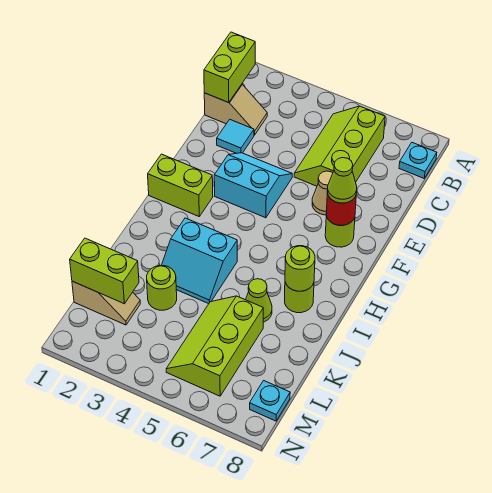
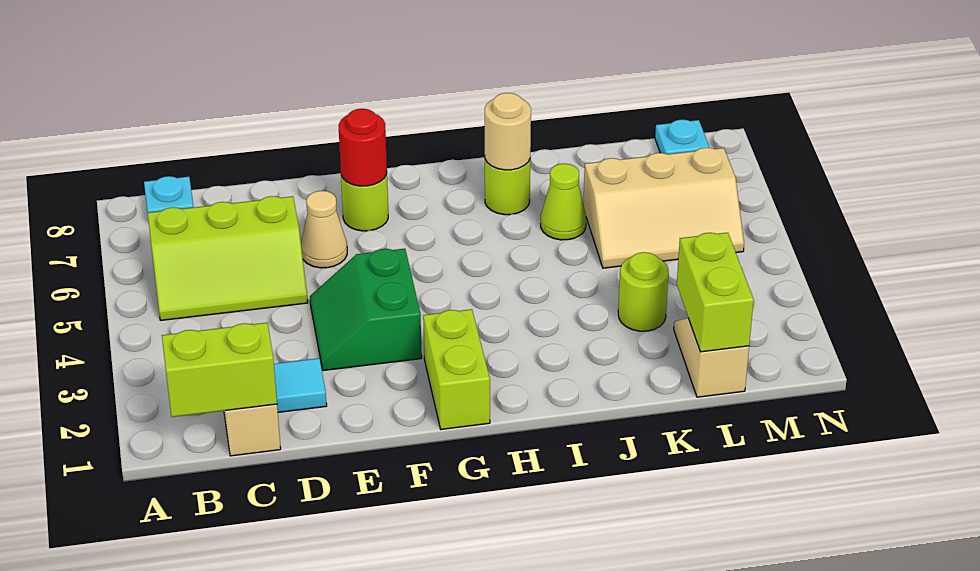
cyan 2x2 slope [214,153,292,218] -> green 2x2 slope [310,249,422,371]
lime 1x1 cone [328,158,357,203] -> none
cyan 2x2 slope [161,218,237,304] -> none
lime 1x1 round brick [285,246,315,291] -> tan 1x1 round brick [485,93,531,170]
lime 2x3 slope [166,296,263,396] -> tan 2x3 slope [583,148,744,268]

